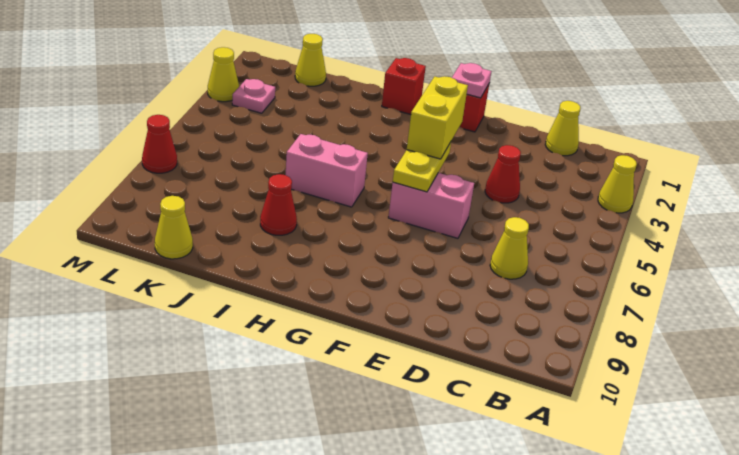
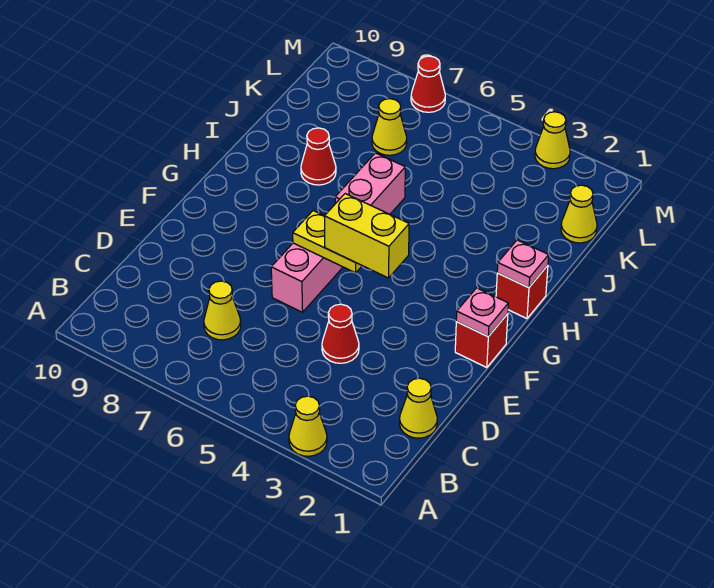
yellow 1x1 cone [155,196,193,259] -> yellow 1x1 cone moved to [372,99,407,155]
pink 1x1 plate [232,79,275,113] -> pink 1x1 plate moved to [497,240,549,288]

